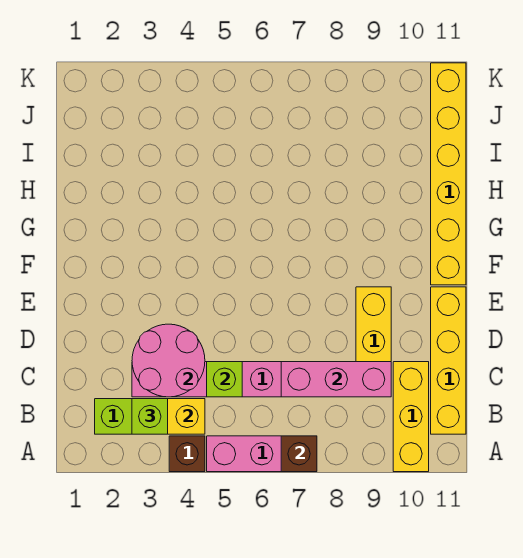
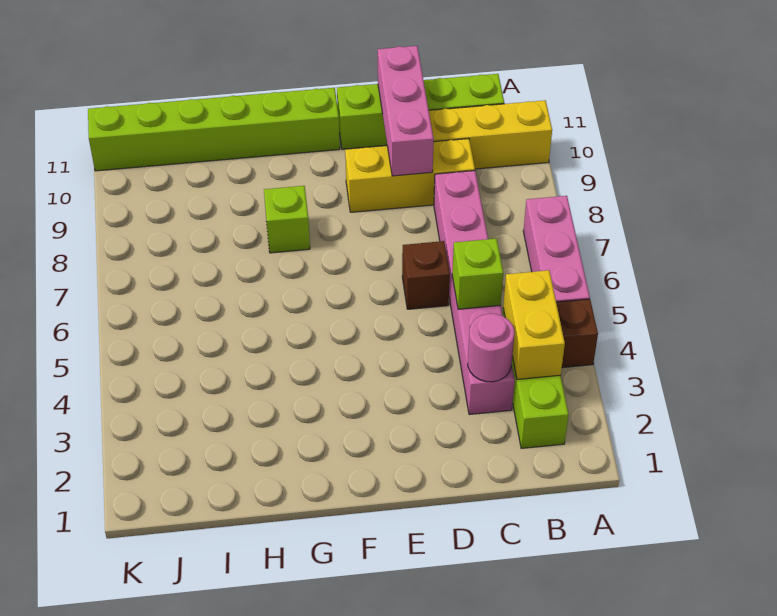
brown 1x1 brick [281,436,317,472] -> brown 1x1 brick moved to [402,241,450,309]
lime 1x1 brick [132,399,168,434] -> lime 1x1 brick moved to [264,186,310,253]
yellow 1x4 brick [431,287,466,434] -> lime 1x4 brick [337,74,504,149]
pink 2x2 round brick [132,324,205,397] -> pink 1x1 round brick [468,314,514,382]
pink 1x3 brick [281,362,391,397] -> pink 1x3 brick moved to [378,46,434,176]
yellow 1x6 brick [431,63,466,285] -> lime 1x6 brick [88,88,340,171]

